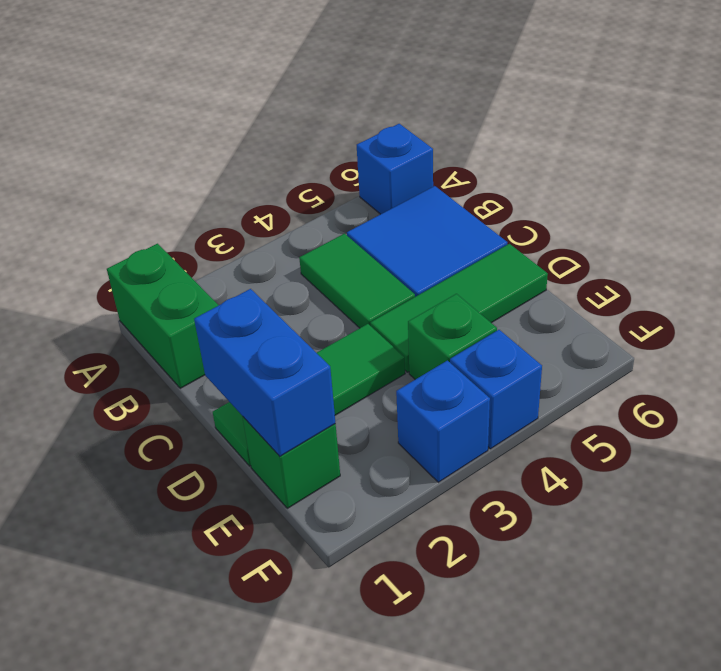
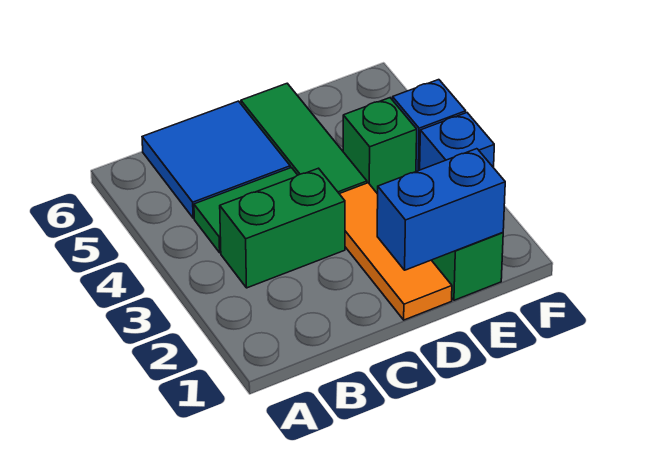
green 1x2 brick [107,244,219,388] -> green 1x2 brick moved to [220,168,345,288]
blue 1x1 brick [357,124,433,214] -> none
green 1x3 tile [213,324,405,466] -> orange 1x3 tile [340,183,452,320]

